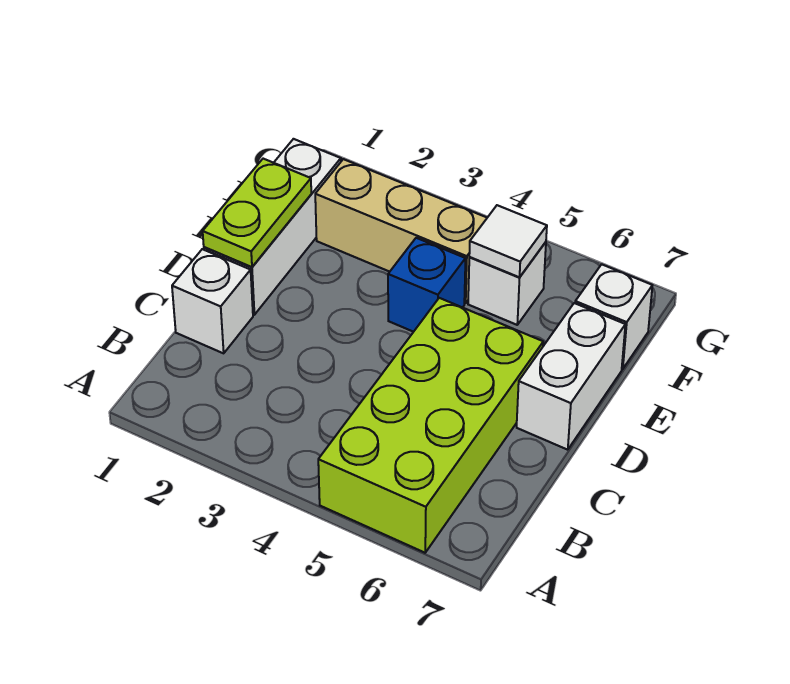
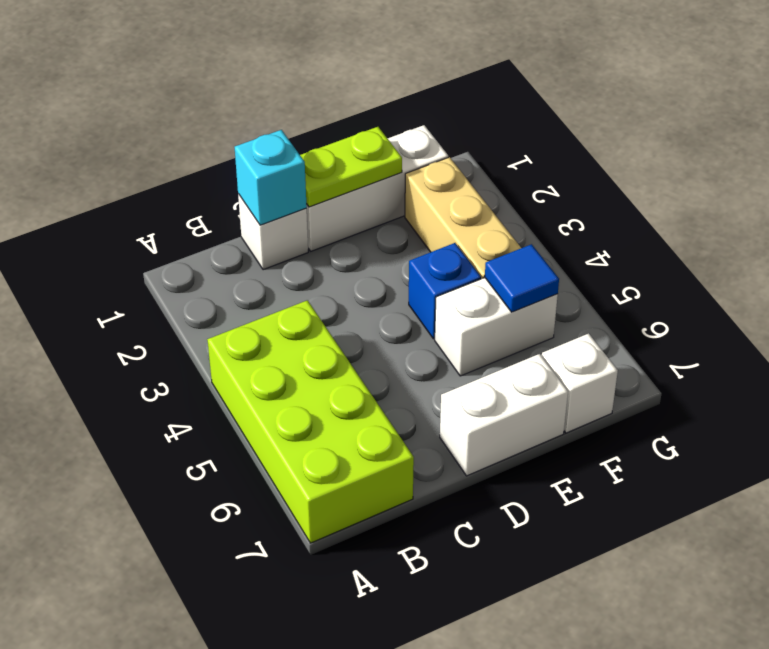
lime 2x4 brick [318,298,543,553] -> lime 2x4 brick turned to [207,300,414,543]
none -> cyan 1x1 brick [235,130,307,225]
white 1x1 brick [468,242,546,325] -> white 1x2 brick [435,278,558,376]
white 1x1 tile [469,205,547,277] -> blue 1x1 tile [485,244,559,312]

